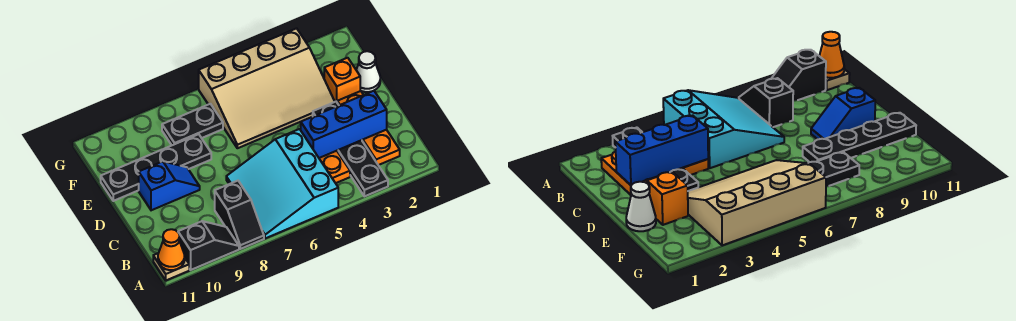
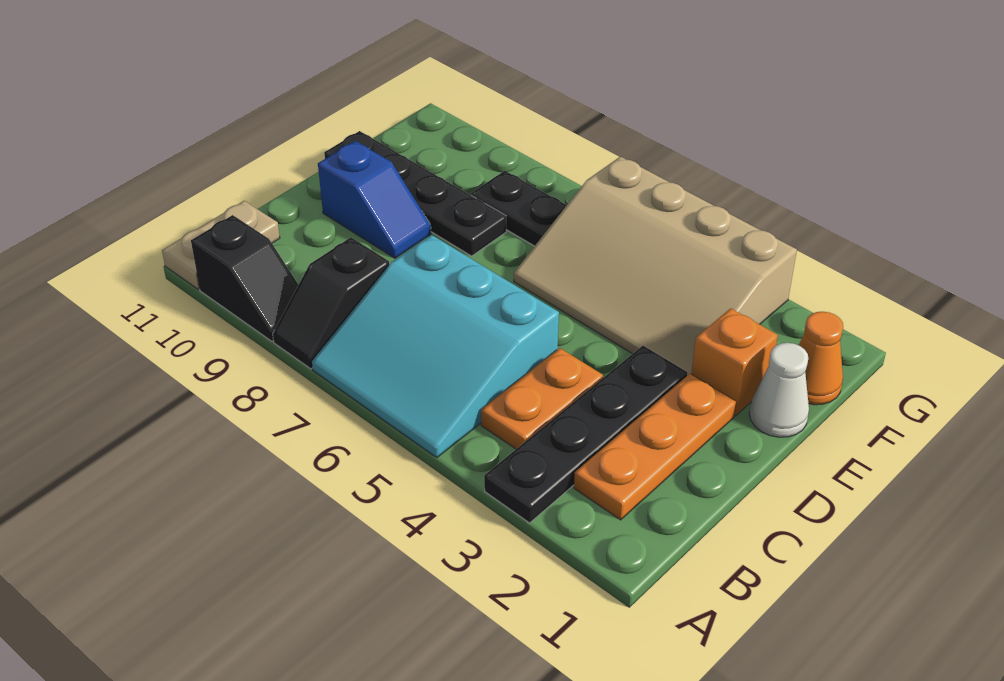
cyan 3x3 slope [226,129,338,238] -> cyan 3x3 slope turned to [312,235,559,458]
tan 1x1 plate [153,253,189,280] -> tan 1x2 plate [162,201,280,289]
orange 1x1 cone [158,229,185,270] -> orange 1x1 cone moved to [799,312,843,405]
blue 1x3 brick [301,91,387,158] -> none

